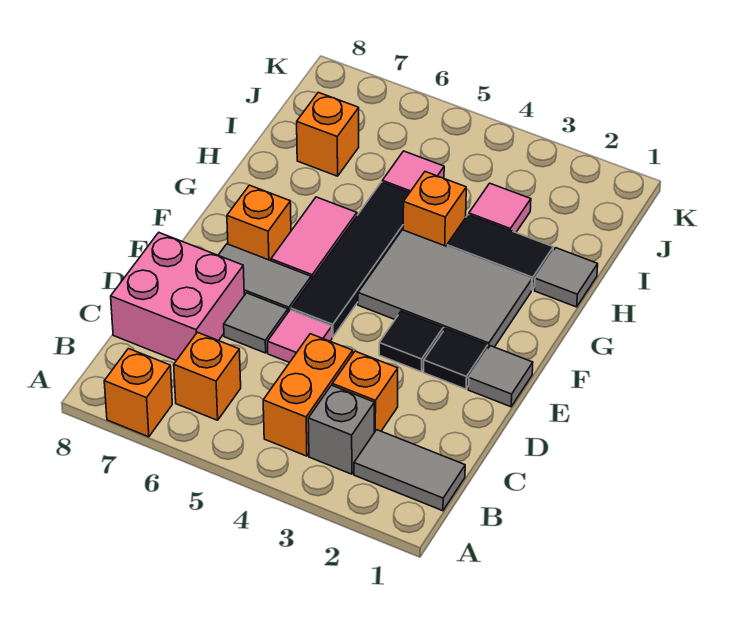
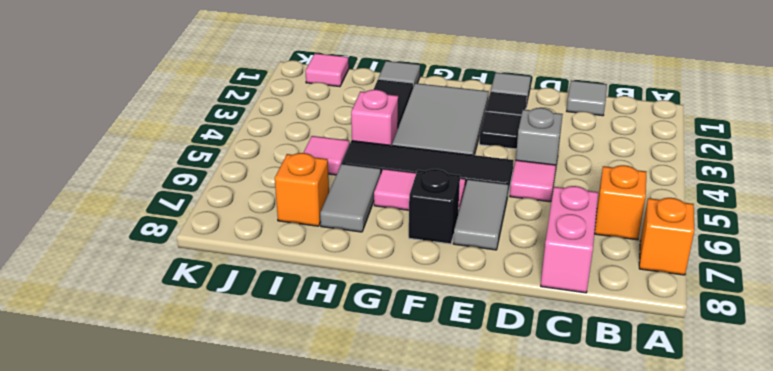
grey 1x2 tile [354,430,465,511] -> grey 1x2 tile moved to [320,164,381,232]
grey 1x1 brick [308,385,374,474] -> grey 1x1 brick moved to [516,108,563,171]
orange 1x2 brick [263,334,353,456] -> none
orange 1x1 brick [332,351,398,432] -> none
pink 2x2 brick [111,233,244,361] -> pink 1x2 brick [541,186,598,293]
grey 1x1 tile [224,293,288,353] -> grey 1x1 tile moved to [567,80,607,116]
orange 1x1 brick [227,185,291,261] -> black 1x1 brick [409,169,460,244]
orange 1x1 brick [403,172,466,247] -> pink 1x1 brick [351,90,398,145]
pink 1x1 tile [469,183,531,232] -> pink 1x1 tile moved to [305,53,349,87]

